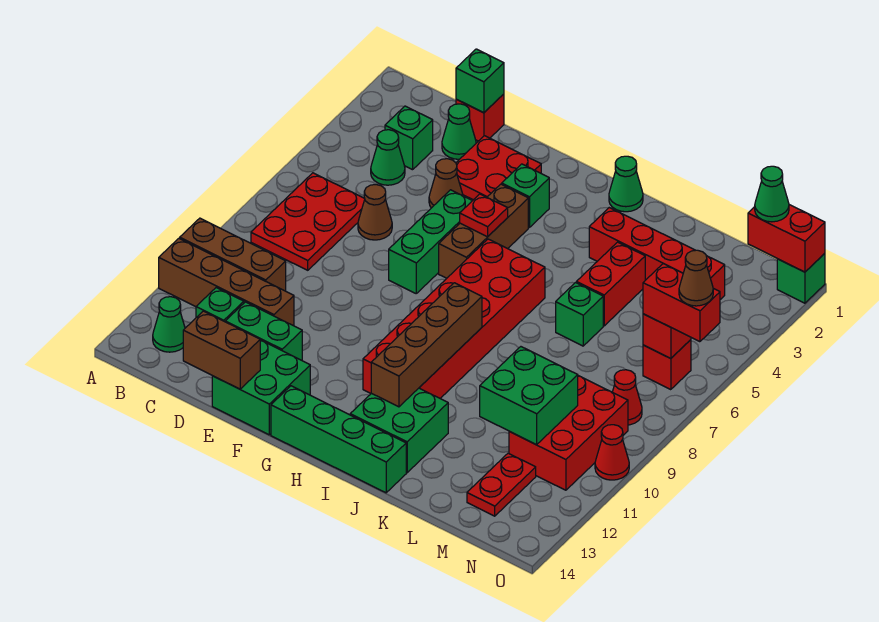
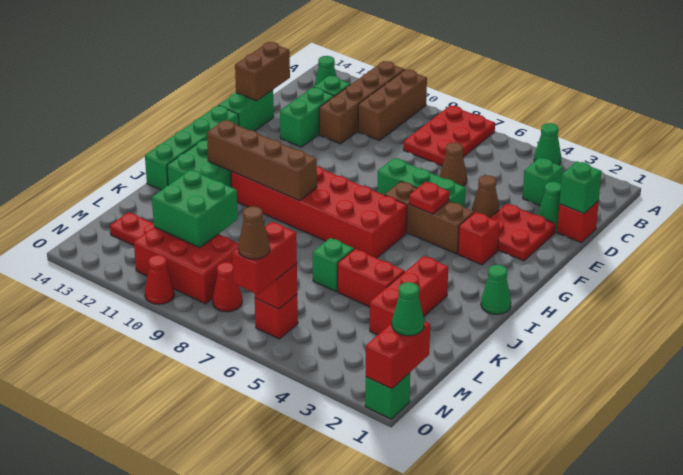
red 2x3 plate [251,173,365,270] -> red 2x3 plate turned to [404,105,495,166]
green 1x1 cone [371,130,405,185] -> green 1x1 cone moved to [534,123,561,165]
green 2x2 brick [212,340,310,435] -> green 1x2 brick [218,90,274,131]
green 1x1 brick [502,164,549,228] -> red 1x1 brick [458,212,499,265]
red 1x4 brick [589,208,725,300] -> red 1x3 brick [370,256,448,335]

